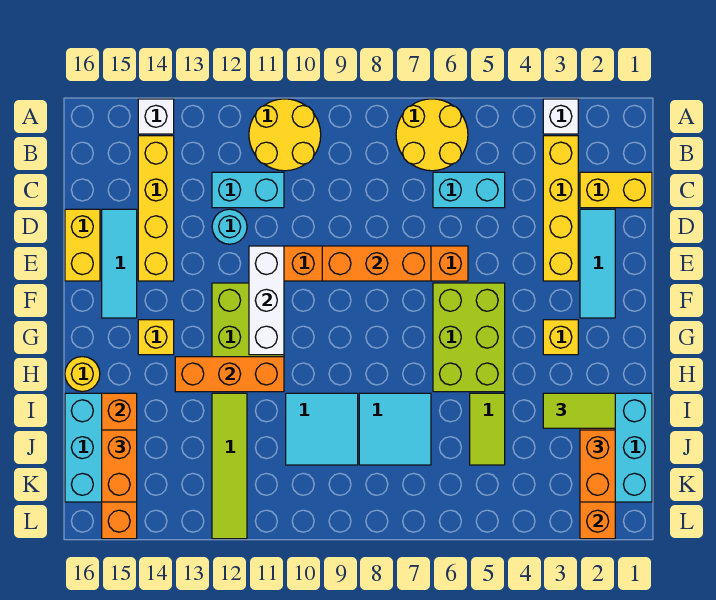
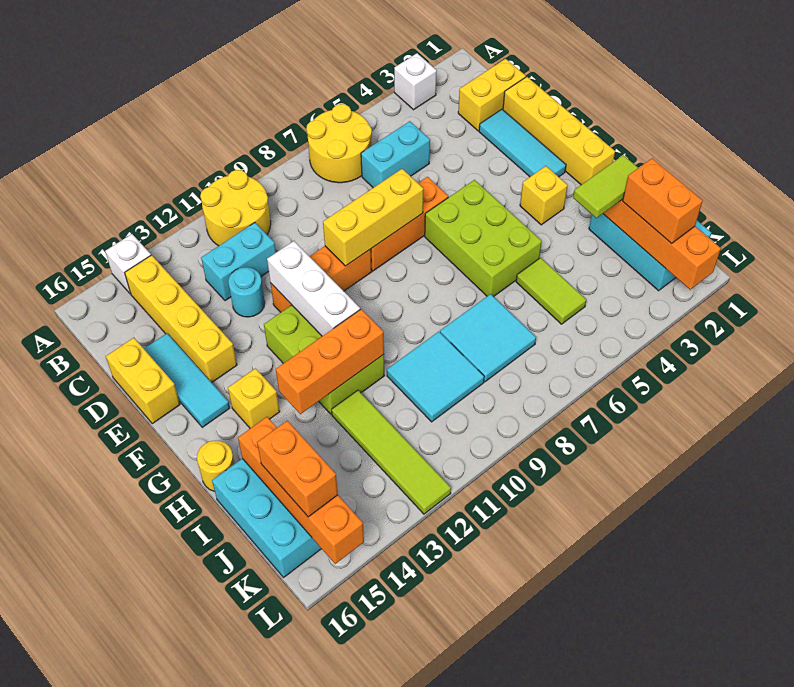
yellow 1x4 brick [543,136,578,281] -> yellow 1x4 brick moved to [503,77,615,185]
orange 1x3 brick [322,246,431,281] -> yellow 1x3 brick [323,169,423,266]

